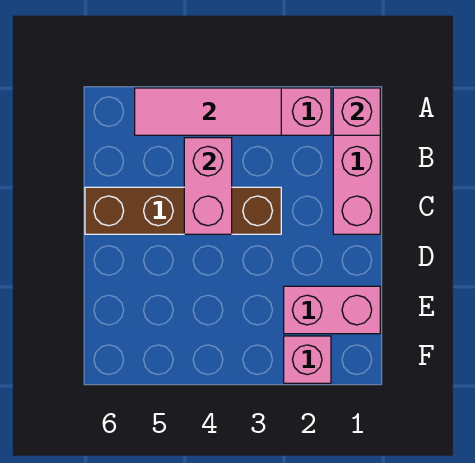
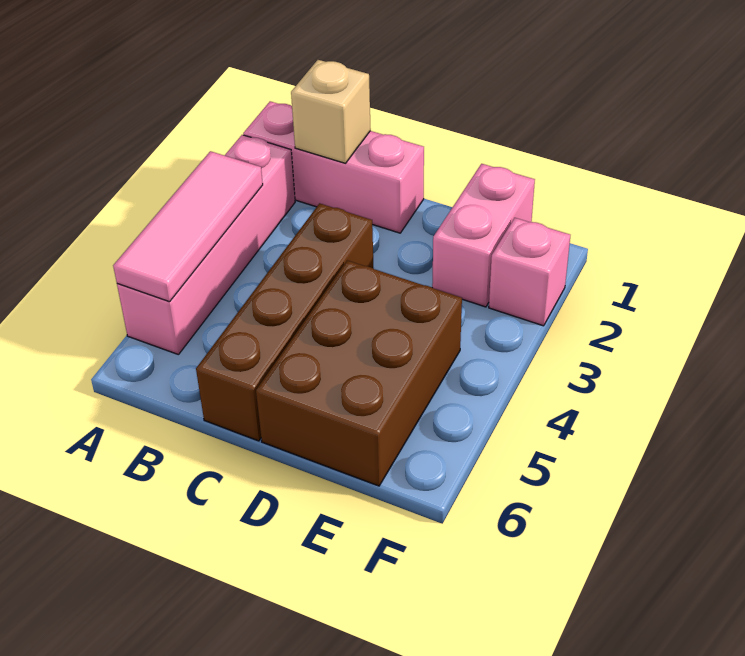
pink 1x1 brick [333,88,380,135] -> none
none -> tan 1x1 brick [291,60,371,163]
pink 1x2 brick [184,138,232,234] -> none
none -> brown 2x3 brick [256,260,462,486]

